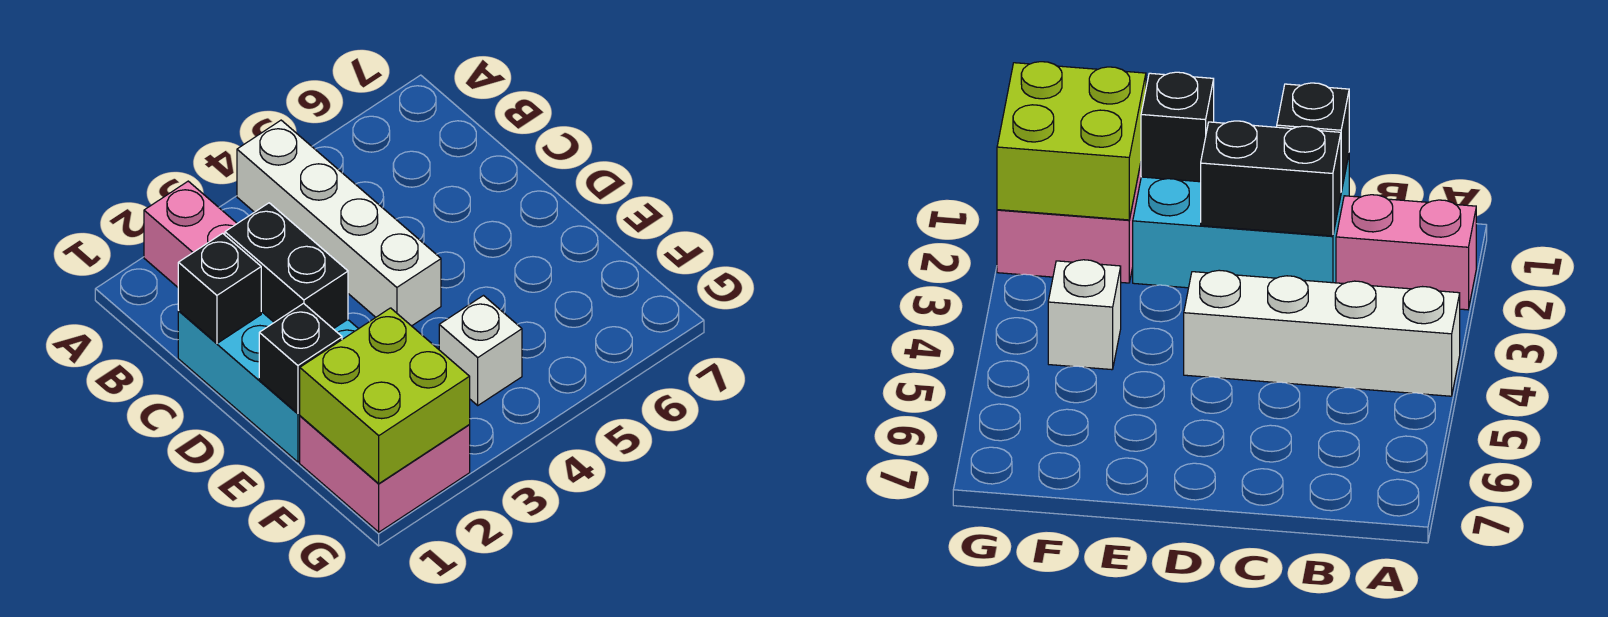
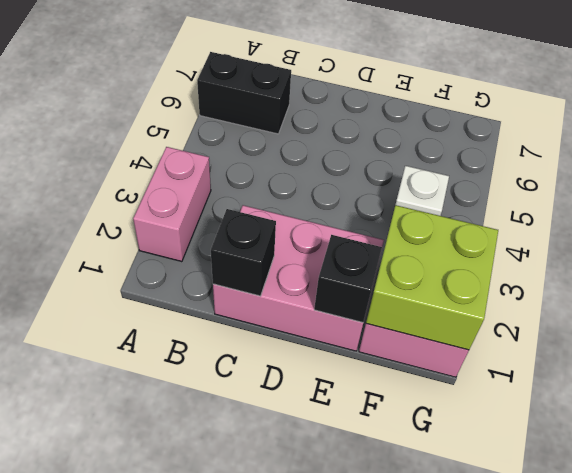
pink 1x2 brick [144,181,237,287] -> pink 1x2 brick turned to [133,147,211,262]
white 1x4 brick [237,120,441,326] -> none
cyan 2x3 brick [178,311,358,462] -> pink 2x3 brick [213,205,384,351]
black 1x2 brick [225,203,348,329] -> black 1x2 brick moved to [197,52,291,134]

